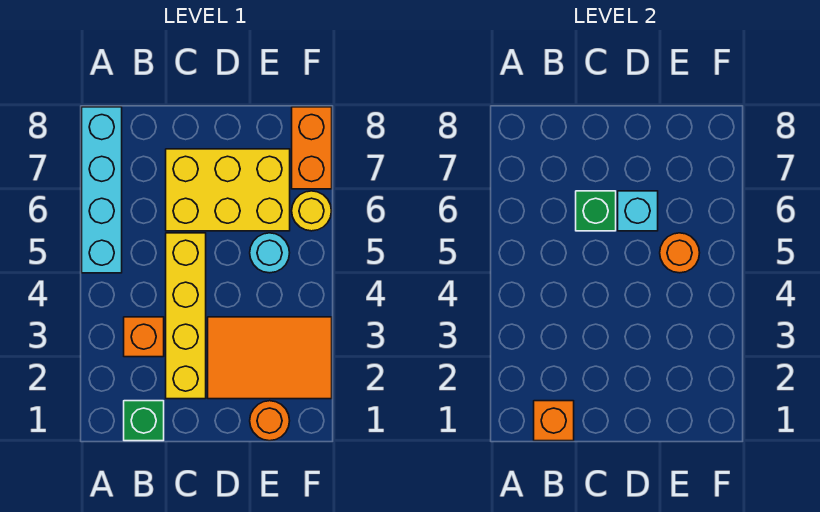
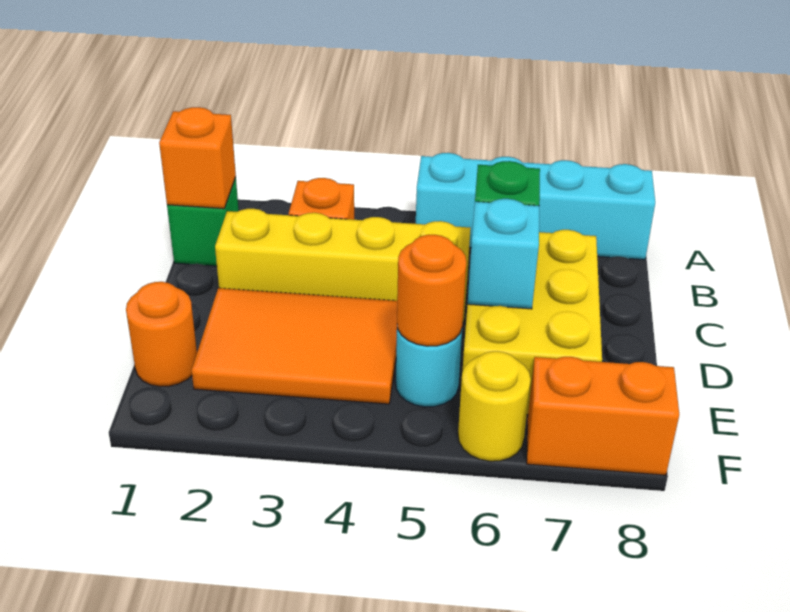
orange 2x3 tile [208,317,332,399] -> orange 2x3 tile turned to [192,288,397,404]

